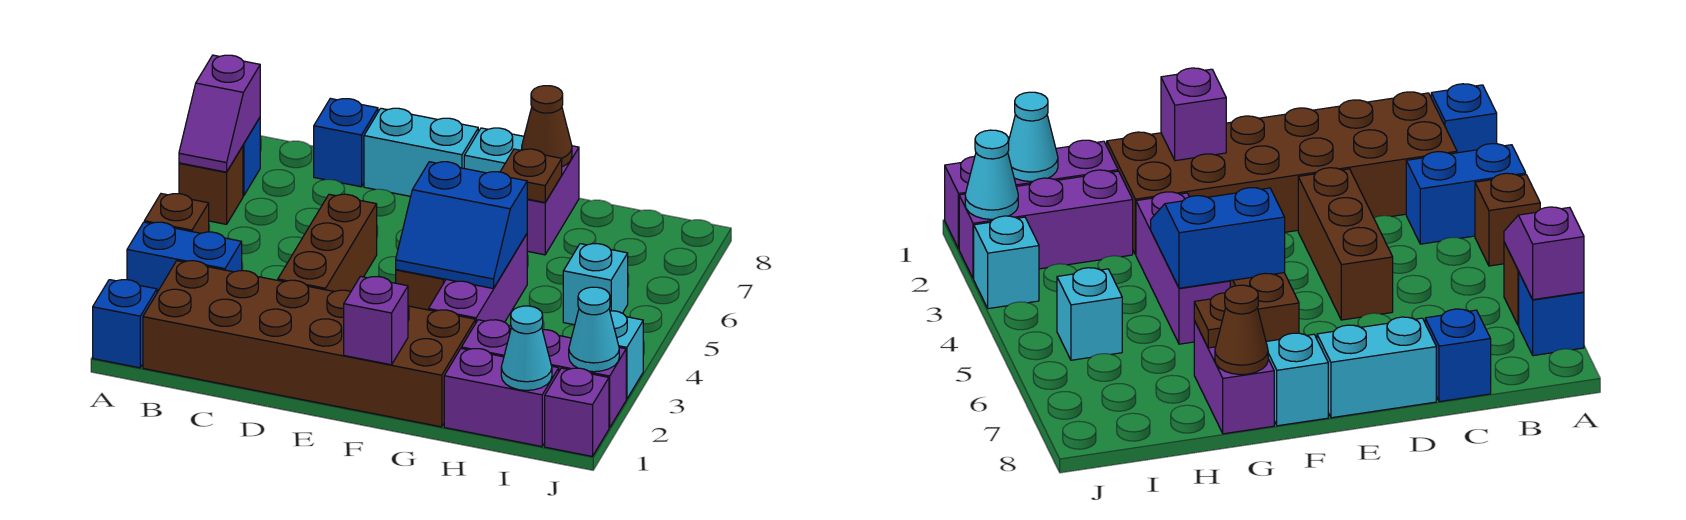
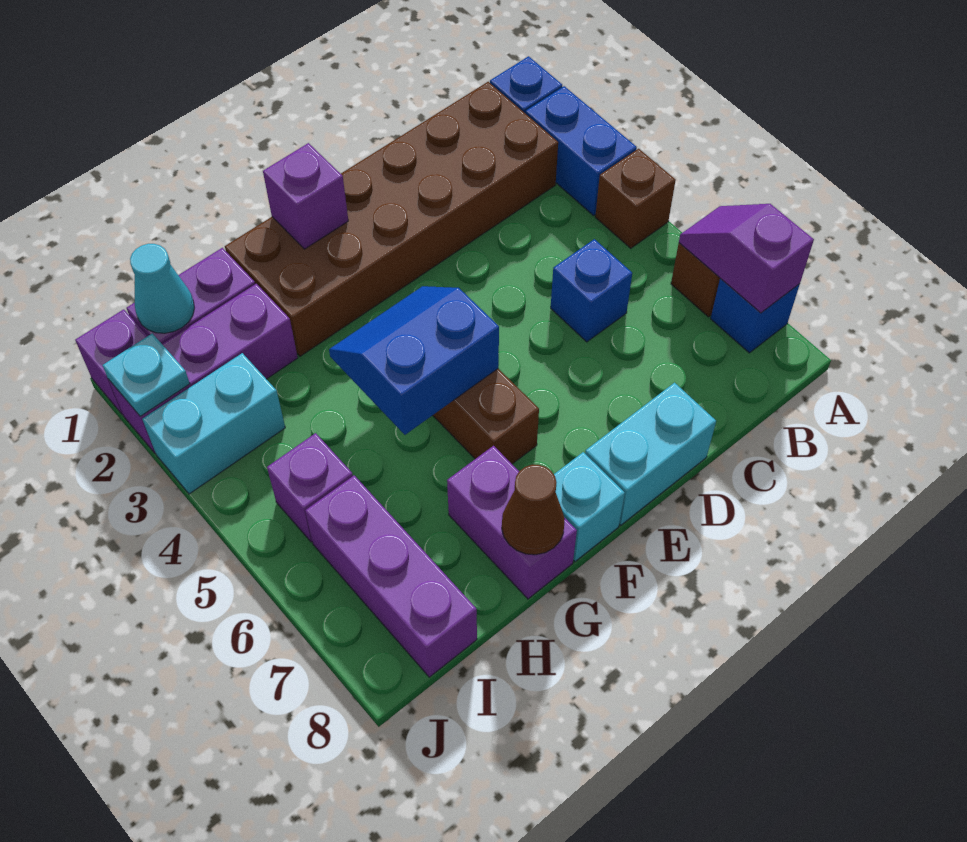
blue 1x2 brick [127,222,242,292] -> blue 1x2 brick turned to [525,86,637,216]
blue 1x1 brick [314,98,378,187] -> blue 1x1 brick moved to [551,239,632,342]
brown 1x3 brick [278,194,377,292] -> none
purple 1x3 brick [429,234,527,322] -> purple 1x3 brick moved to [305,475,477,677]
brown 1x1 plate [500,149,562,202] -> none
cyan 1x1 brick [563,244,628,325] -> purple 1x1 brick [267,433,353,542]
cyan 1x1 cone [569,287,619,372] -> cyan 1x1 plate [103,333,190,416]
cyan 1x1 brick [610,311,643,399] -> cyan 1x2 brick [143,353,285,494]

